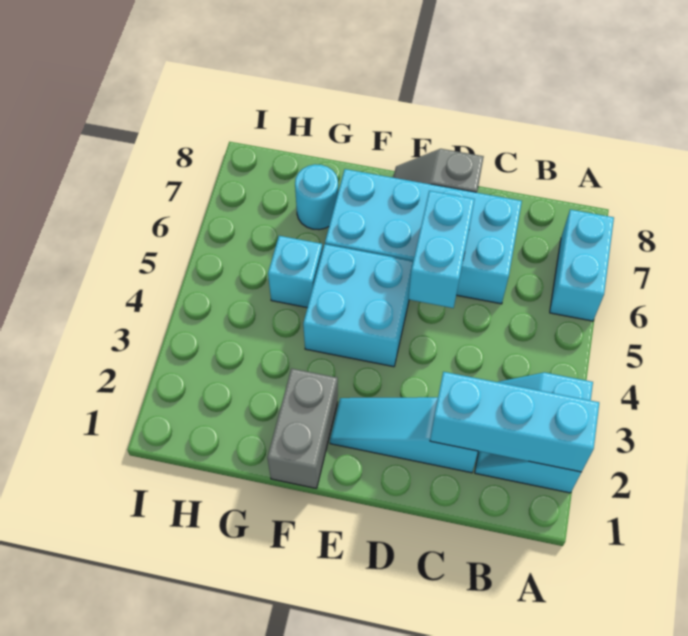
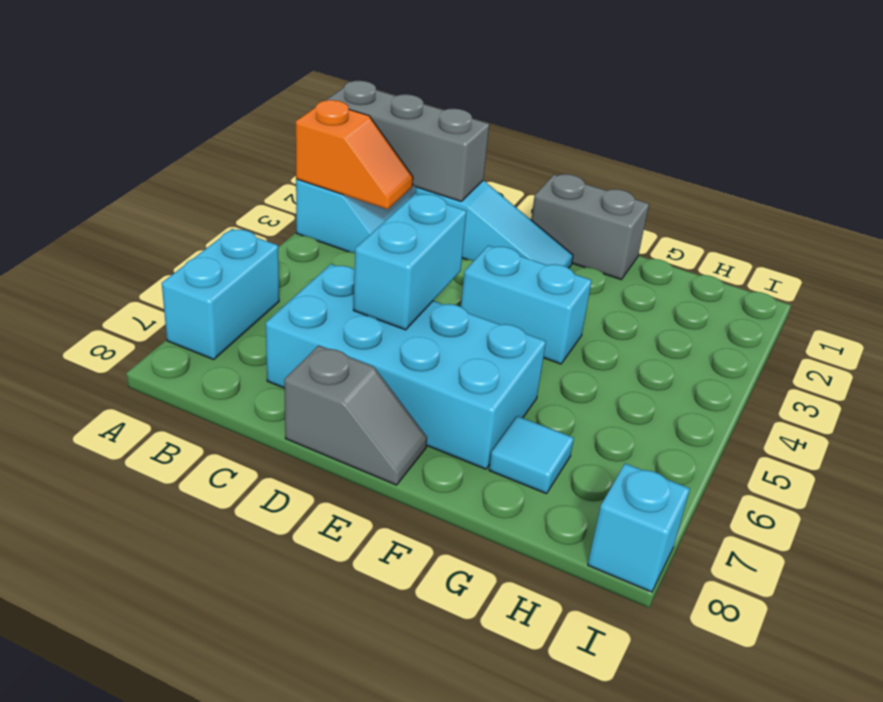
cyan 1x3 brick [430,372,599,472] -> grey 1x3 brick [325,81,489,201]
none -> orange 1x2 slope [296,100,413,209]
cyan 2x2 brick [303,244,413,367] -> cyan 1x2 brick [461,246,592,364]
grey 1x2 brick [267,368,338,488] -> grey 1x2 brick turned to [531,174,649,280]
cyan 1x1 brick [268,236,322,307] -> cyan 1x1 brick moved to [588,463,690,592]
cyan 1x1 round brick [295,164,338,230] -> cyan 1x1 tile [489,416,574,494]

